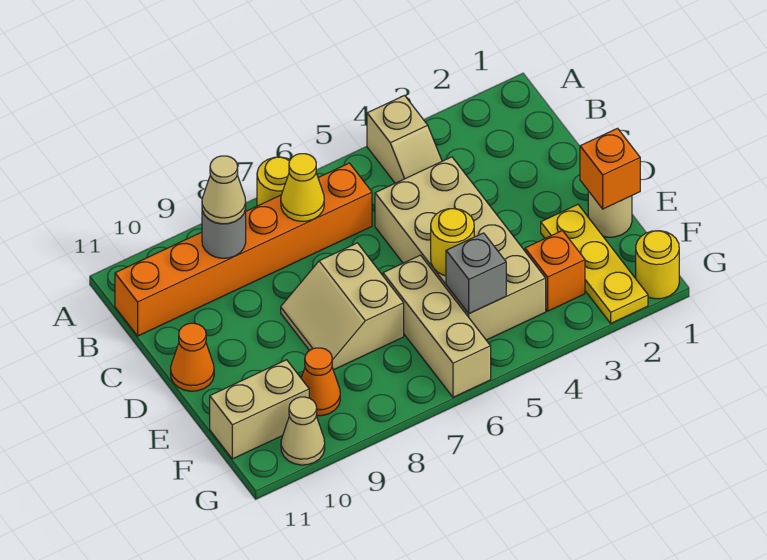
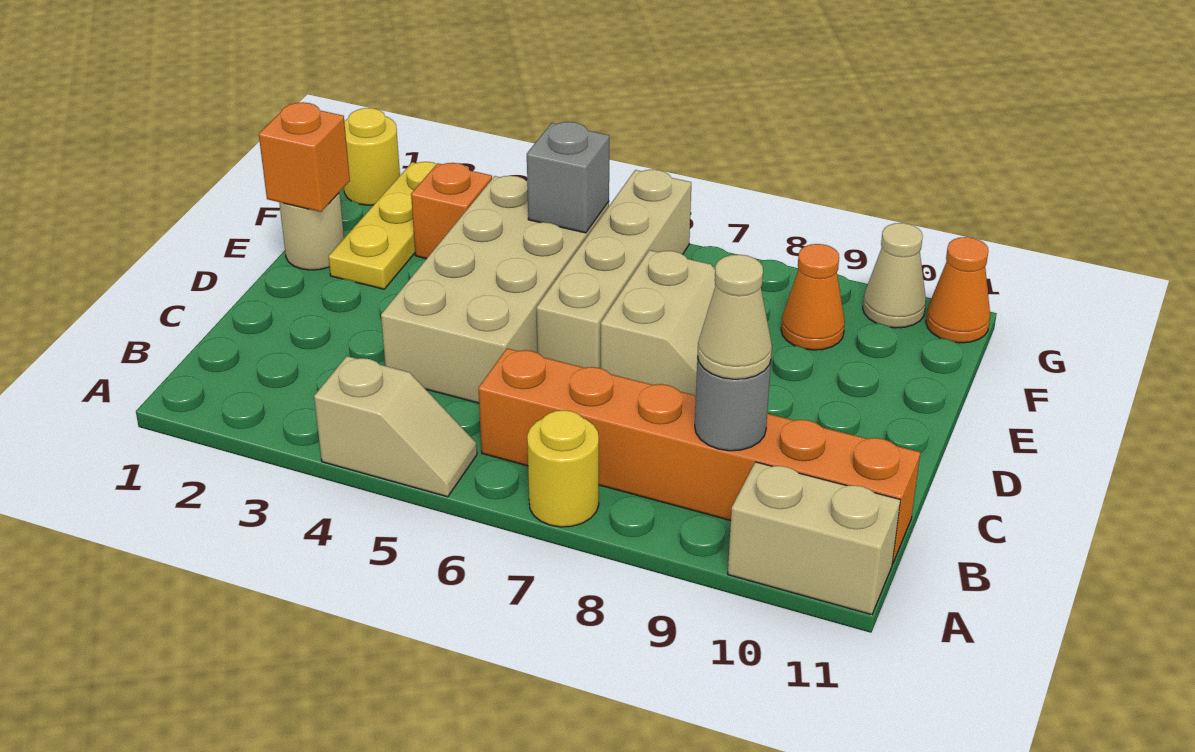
tan 1x2 slope [367,96,442,183] -> tan 1x2 slope turned to [314,356,477,497]
yellow 1x1 cone [281,154,324,221] -> none
orange 1x1 cone [171,323,214,391] -> orange 1x1 cone moved to [926,237,990,343]
yellow 1x1 round brick [431,209,474,276] -> none
tan 1x3 brick [383,255,491,397] -> tan 1x4 brick [536,170,691,368]
tan 1x2 brick [210,360,309,459] -> tan 1x2 brick moved to [728,462,900,615]

